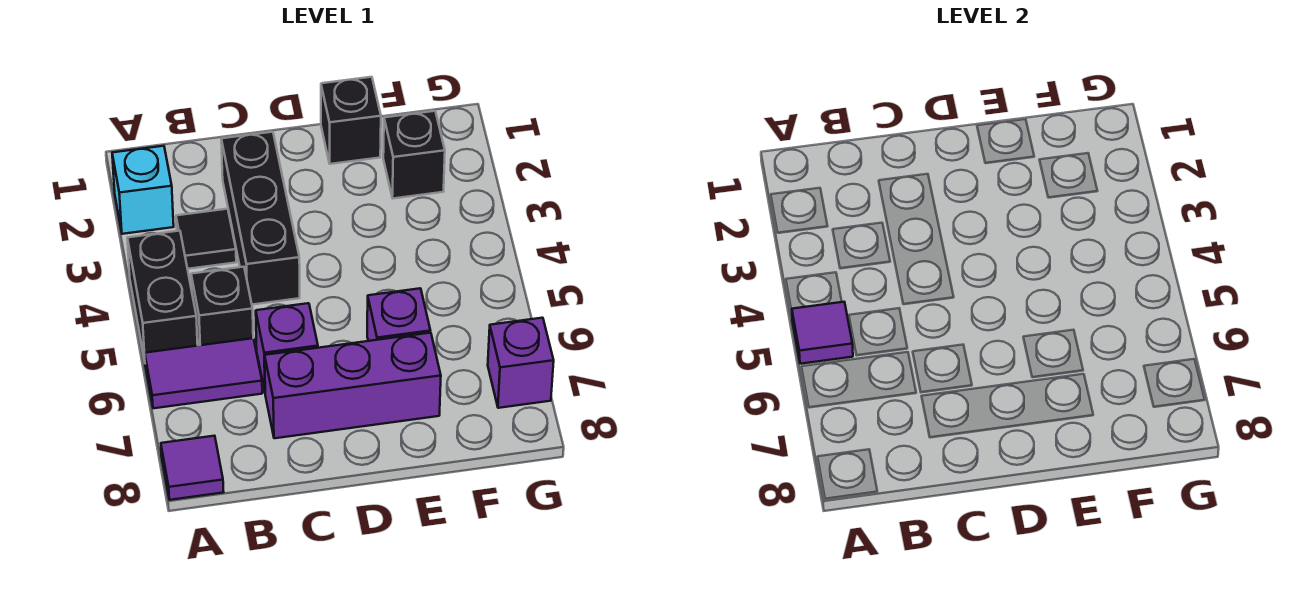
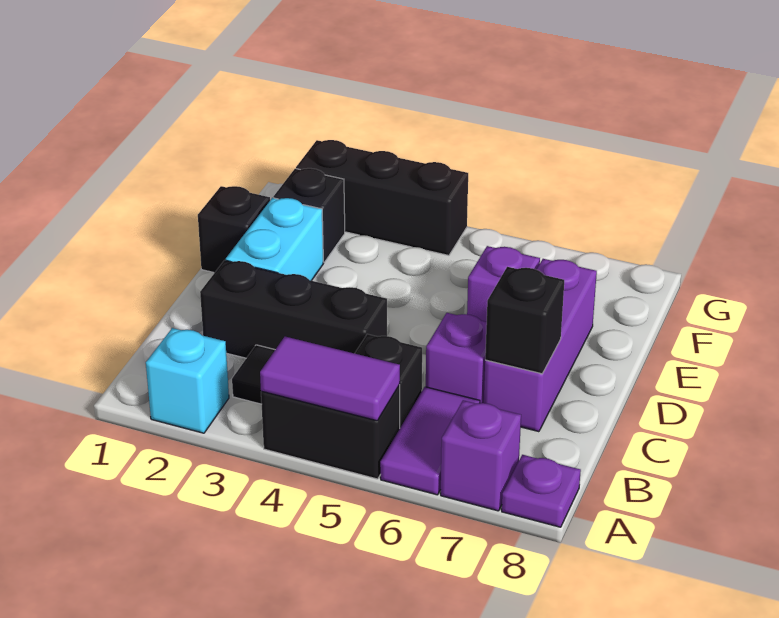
purple 1x1 tile [792,302,853,364] -> purple 1x2 tile [260,337,400,421]
purple 1x1 tile [161,436,224,500] -> purple 1x1 plate [502,455,581,527]
none -> black 1x1 brick [485,267,564,374]
none -> cyan 1x2 brick [226,198,323,281]
none -> black 1x3 brick [296,140,468,255]
purple 1x1 brick [488,318,554,408] -> purple 1x1 brick moved to [441,400,521,511]

